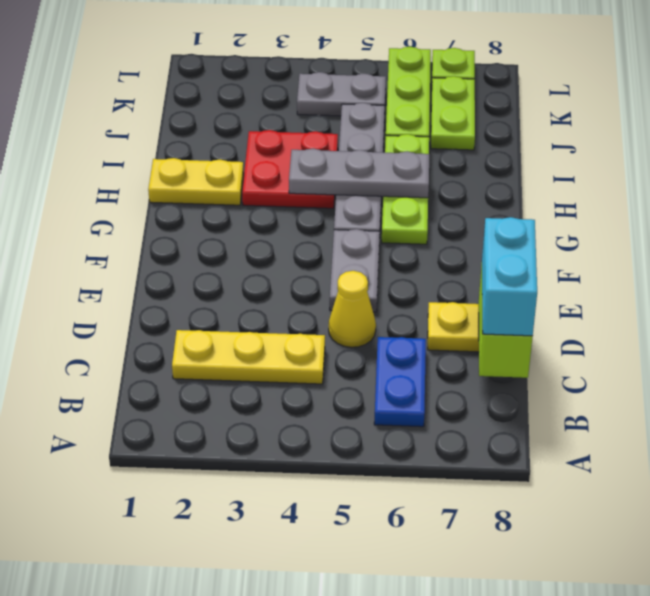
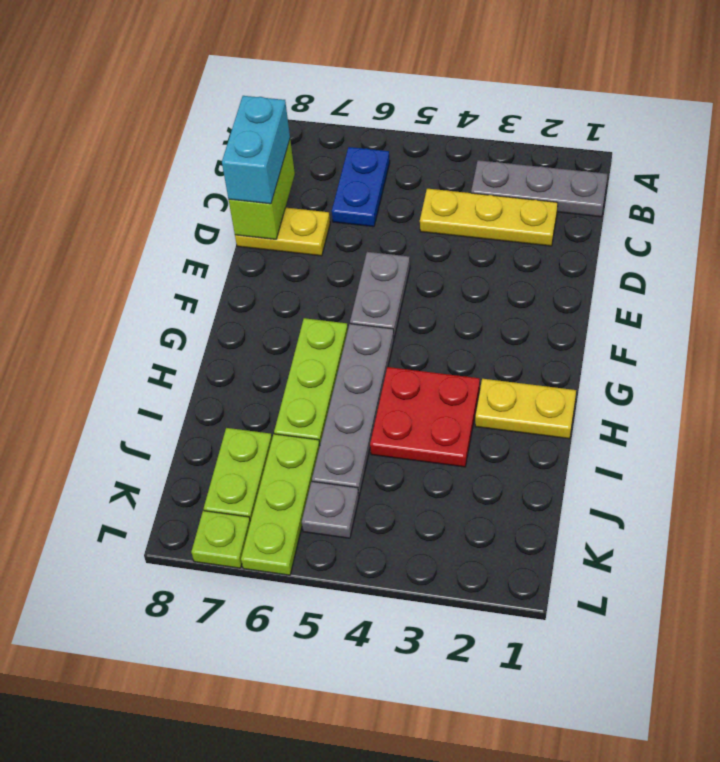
yellow 1x1 cone [329,271,376,347] -> none
grey 1x3 plate [289,149,429,198] -> grey 1x3 plate moved to [471,160,608,217]
grey 1x2 plate [297,72,386,116] -> grey 1x1 plate [302,482,359,538]

